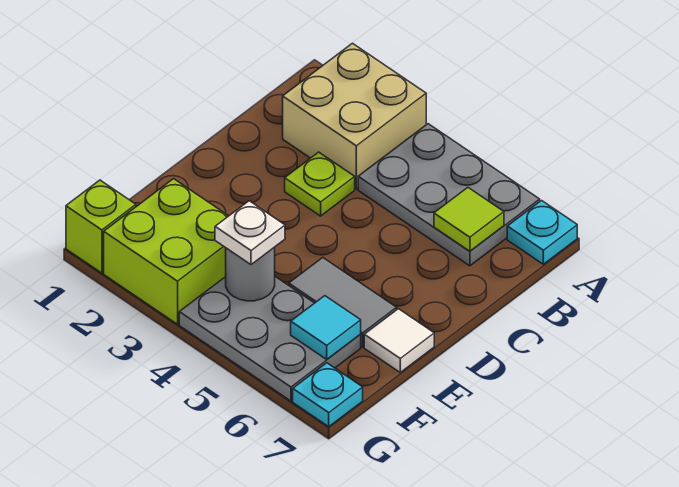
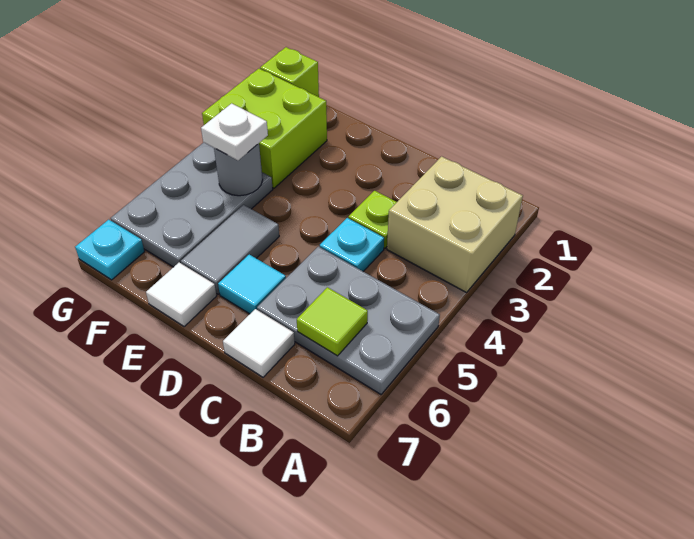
grey 2x3 plate [358,124,540,266] -> grey 2x3 plate turned to [257,247,440,394]
cyan 1x1 plate [507,201,577,264] -> cyan 1x1 plate moved to [320,218,384,271]
none -> white 1x1 tile [223,309,295,377]
cyan 1x1 tile [291,296,361,359] -> cyan 1x1 tile moved to [218,255,286,314]

